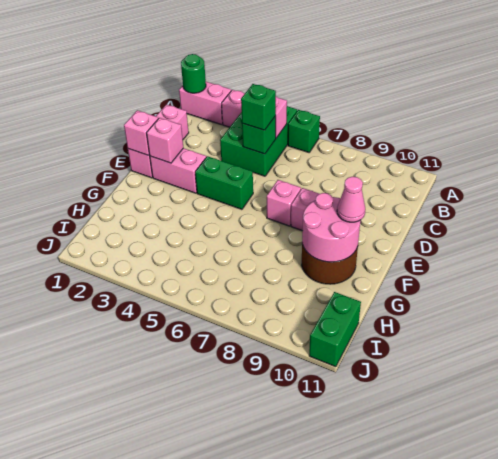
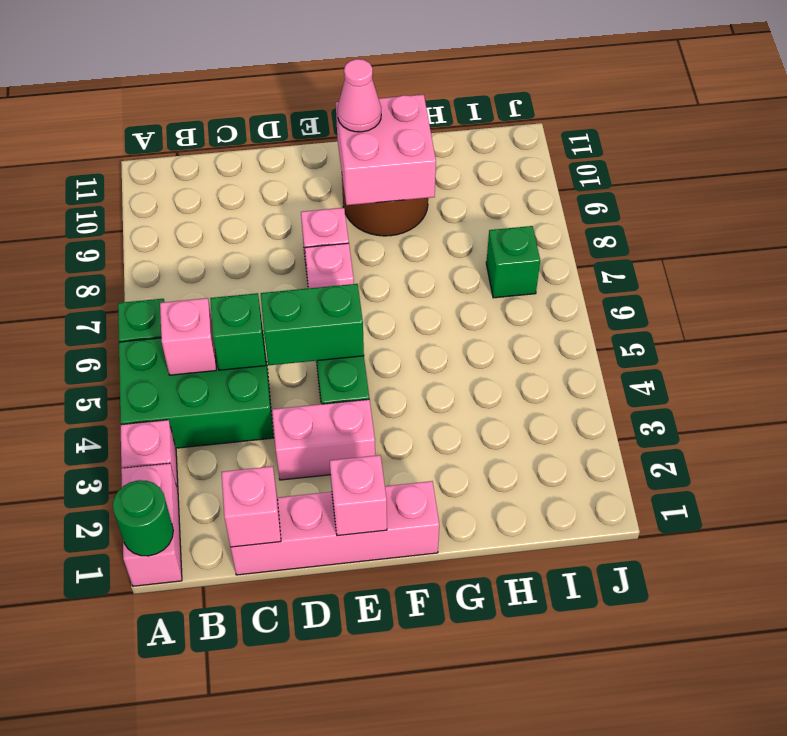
pink 1x3 brick [128,104,189,178] -> pink 1x4 brick [231,481,439,575]
green 1x1 brick [241,84,276,130] -> green 1x1 brick moved to [486,226,540,298]
pink 1x2 brick [150,148,206,193] -> pink 1x2 brick turned to [272,399,375,480]
pink 1x1 brick [147,118,183,163] -> pink 1x1 brick moved to [221,466,281,547]
pink 2x2 round brick [302,193,360,262] -> pink 2x2 brick [336,94,436,205]
green 1x2 brick [309,292,361,367] -> green 1x2 brick moved to [261,284,364,365]

